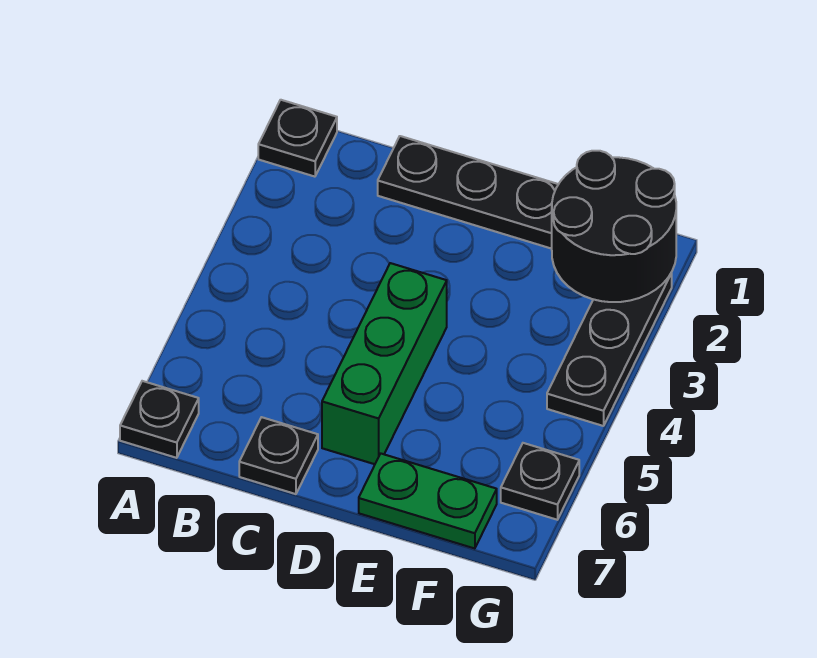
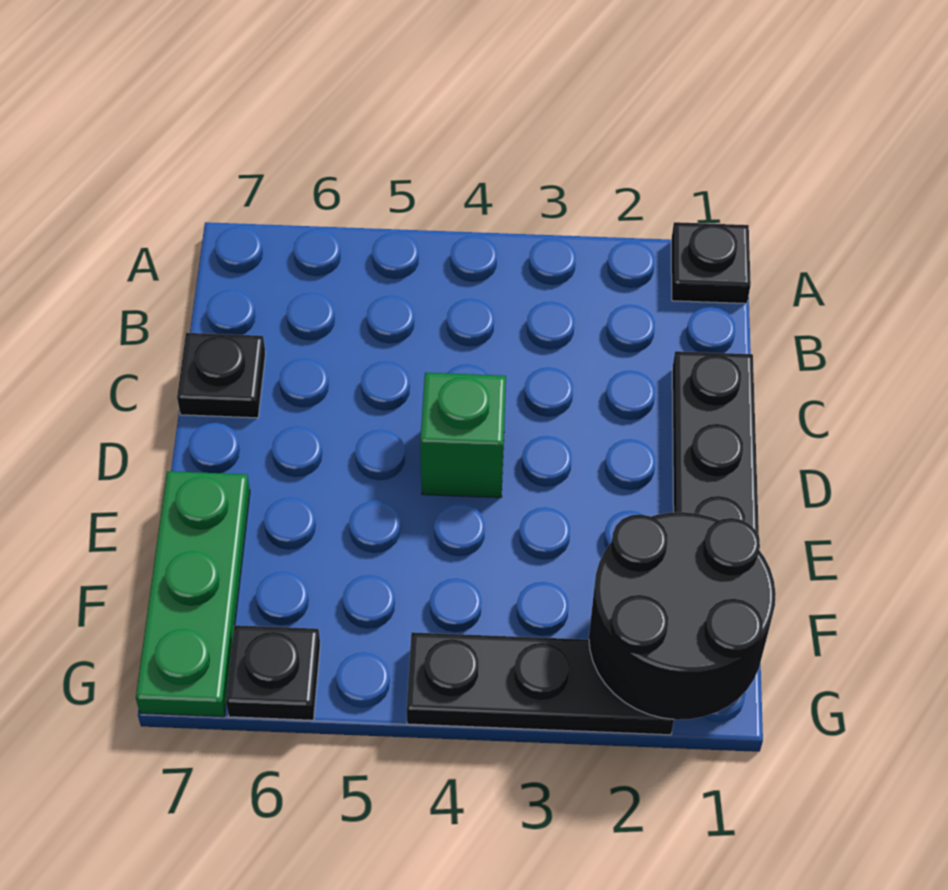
black 1x1 plate [120,381,199,458] -> none
green 1x3 brick [322,263,447,464] -> green 1x1 brick [420,373,506,498]
green 1x2 plate [359,454,497,549] -> green 1x3 plate [136,471,250,717]

